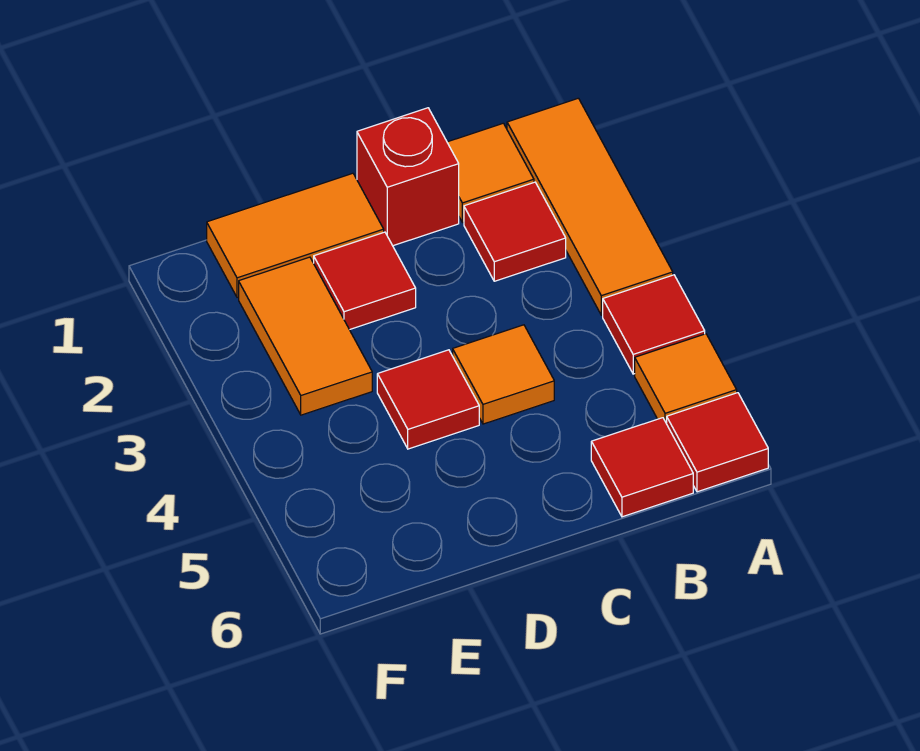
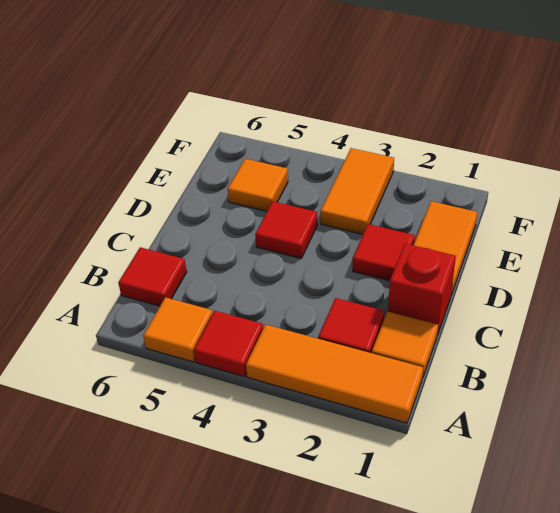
red 1x1 tile [667,393,768,492] -> none
orange 1x1 tile [453,325,554,424] -> orange 1x1 tile moved to [228,159,288,211]
orange 1x2 tile [239,257,372,415] -> orange 1x2 tile turned to [320,148,394,234]

